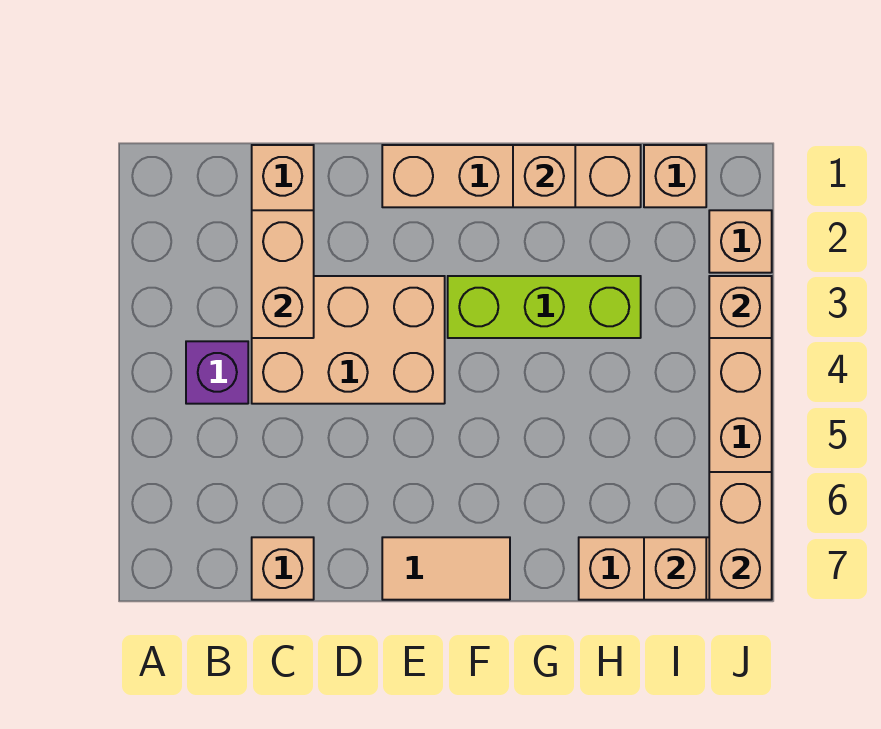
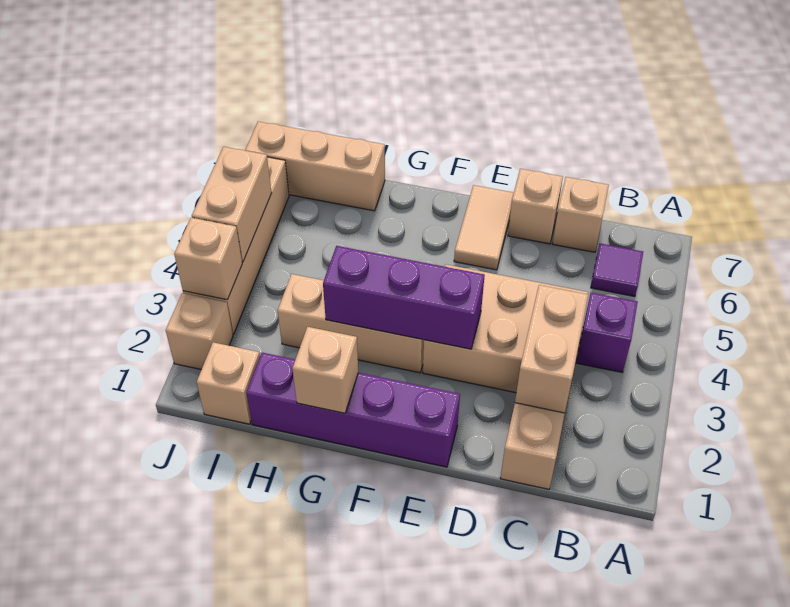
none -> purple 1x1 tile [591,243,643,297]
tan 1x4 brick [382,145,641,207] -> purple 1x4 brick [246,353,460,467]
none -> purple 1x3 brick [323,246,485,349]
tan 1x2 tile [382,537,510,600] -> tan 1x2 tile turned to [454,185,514,270]
lime 1x3 brick [448,276,641,338] -> tan 1x3 brick [278,274,424,373]
tan 1x1 brick [644,537,706,600] -> tan 1x1 brick moved to [508,169,563,244]
tan 1x2 brick [709,472,772,600] -> tan 1x2 brick moved to [192,147,272,262]

